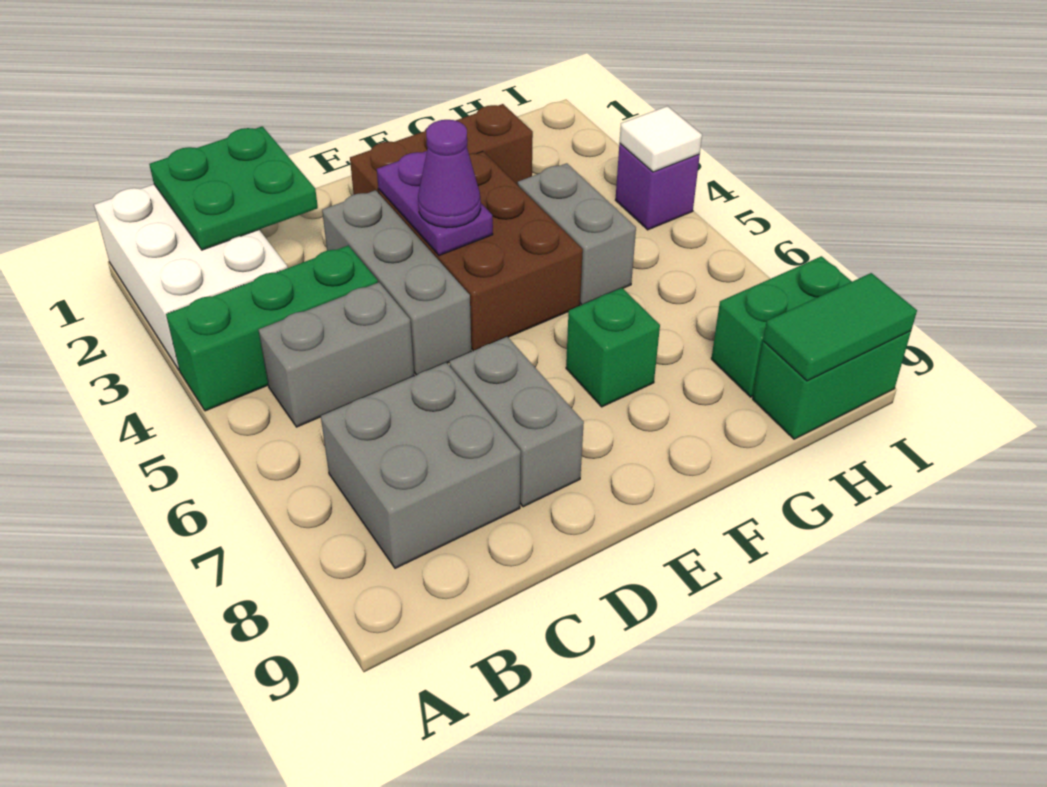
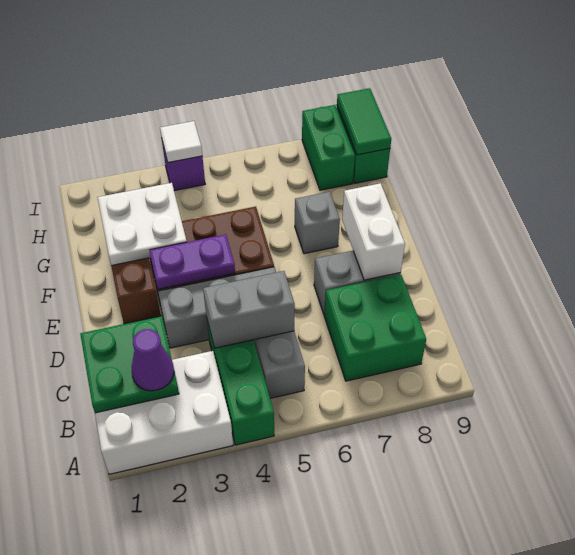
grey 2x2 brick [321,363,521,568] -> green 2x2 brick [324,274,426,381]
none -> white 1x2 brick [342,183,405,280]
purple 1x1 cone [418,120,481,228] -> purple 1x1 cone moved to [132,329,174,391]
none -> white 2x2 plate [97,183,187,266]
green 1x1 brick [566,288,660,407] -> grey 1x1 brick [295,192,340,254]
grey 1x2 brick [518,163,636,305] -> grey 1x2 brick moved to [203,271,295,348]

